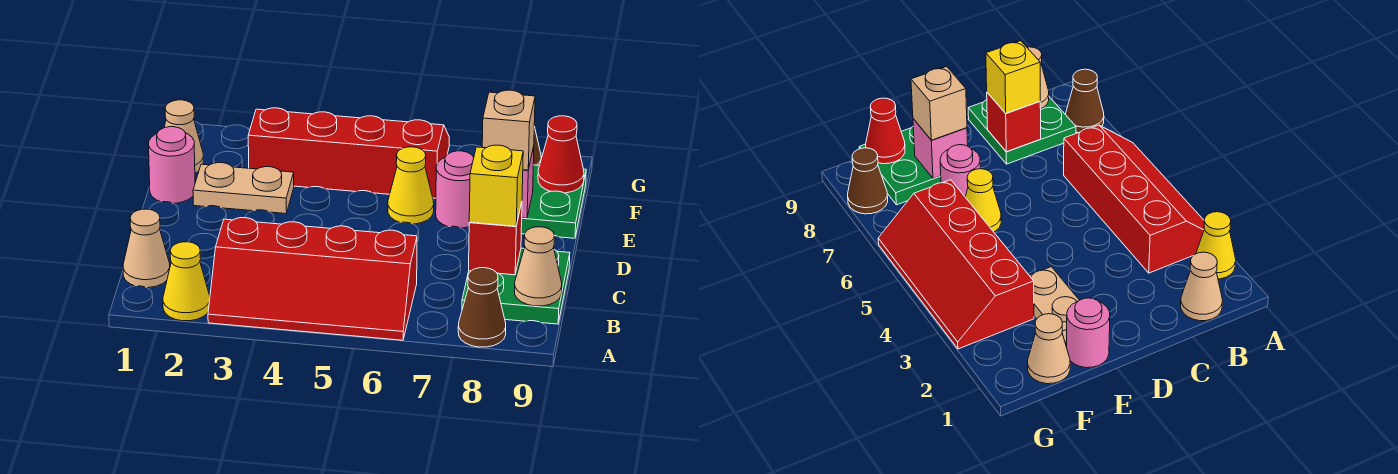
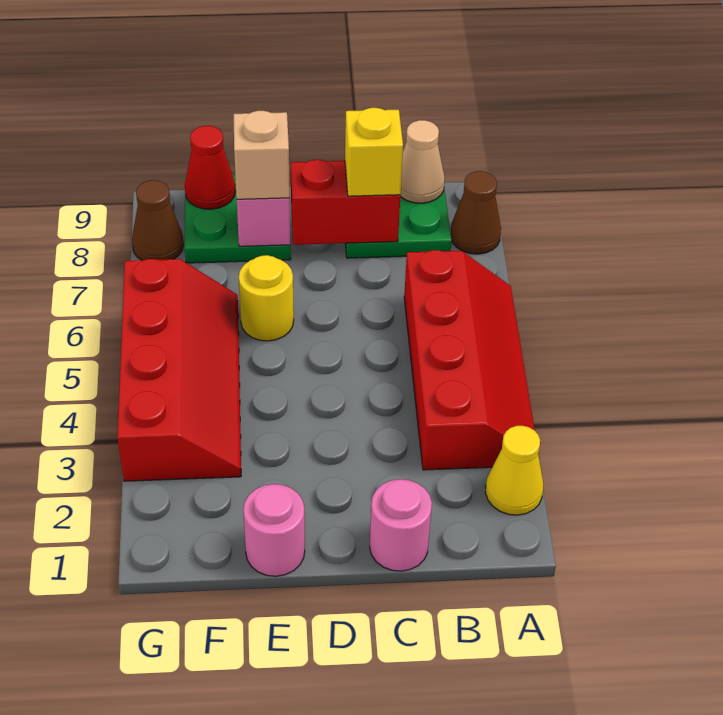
tan 1x1 cone [123,209,170,288] -> none
red 1x1 brick [469,203,522,275] -> red 1x2 brick [291,160,400,245]
tan 1x2 plate [193,163,294,214] -> none
yellow 1x1 cone [388,147,434,224] -> yellow 1x1 round brick [239,255,294,341]
pink 1x1 round brick [436,151,474,228] -> pink 1x1 round brick moved to [370,479,432,571]
tan 1x1 cone [164,100,203,173] -> none
red 2x4 slope [248,108,449,198] -> red 2x4 slope turned to [117,259,241,481]

